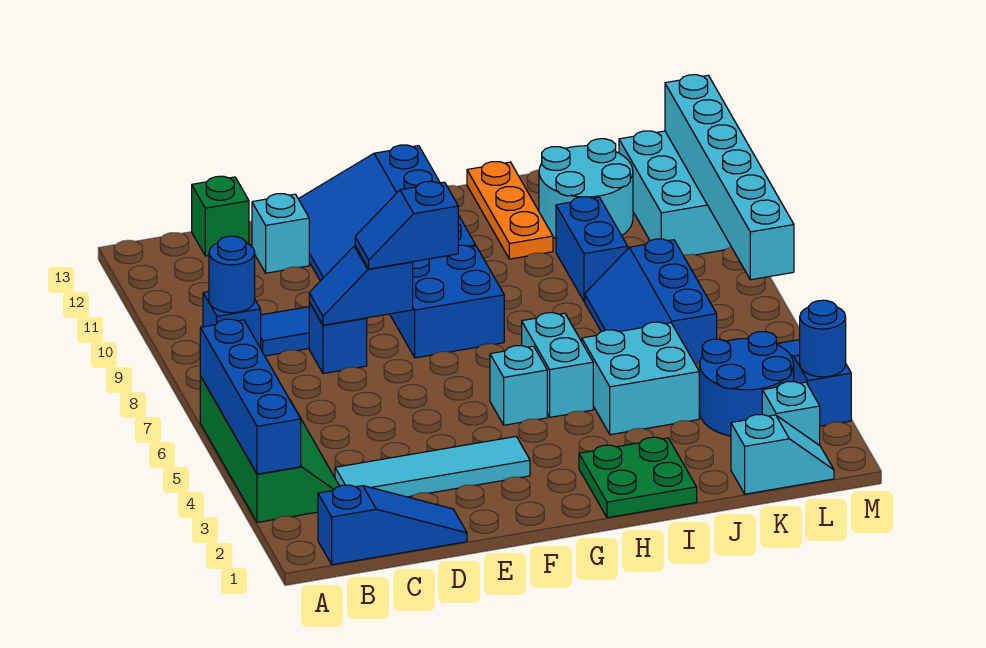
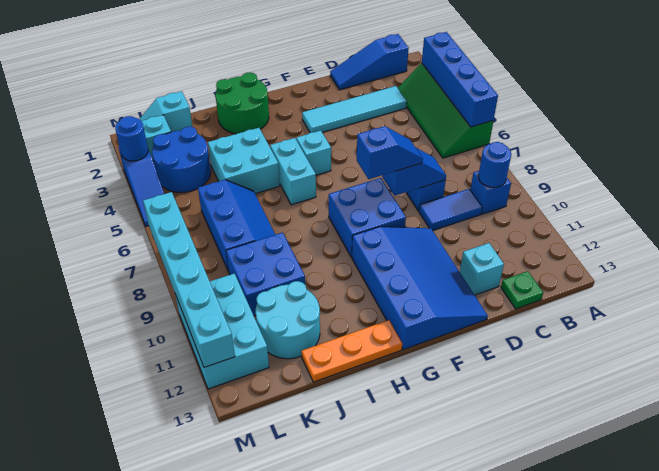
green 1x1 brick [192,176,249,256] -> green 1x1 plate [501,271,543,309]
green 2x2 plate [579,437,697,518] -> green 2x2 round brick [215,72,269,134]
orange 1x3 plate [467,162,553,259] -> orange 1x3 plate turned to [301,320,402,382]
blue 1x2 brick [556,197,628,301] -> blue 2x2 brick [226,233,305,316]

